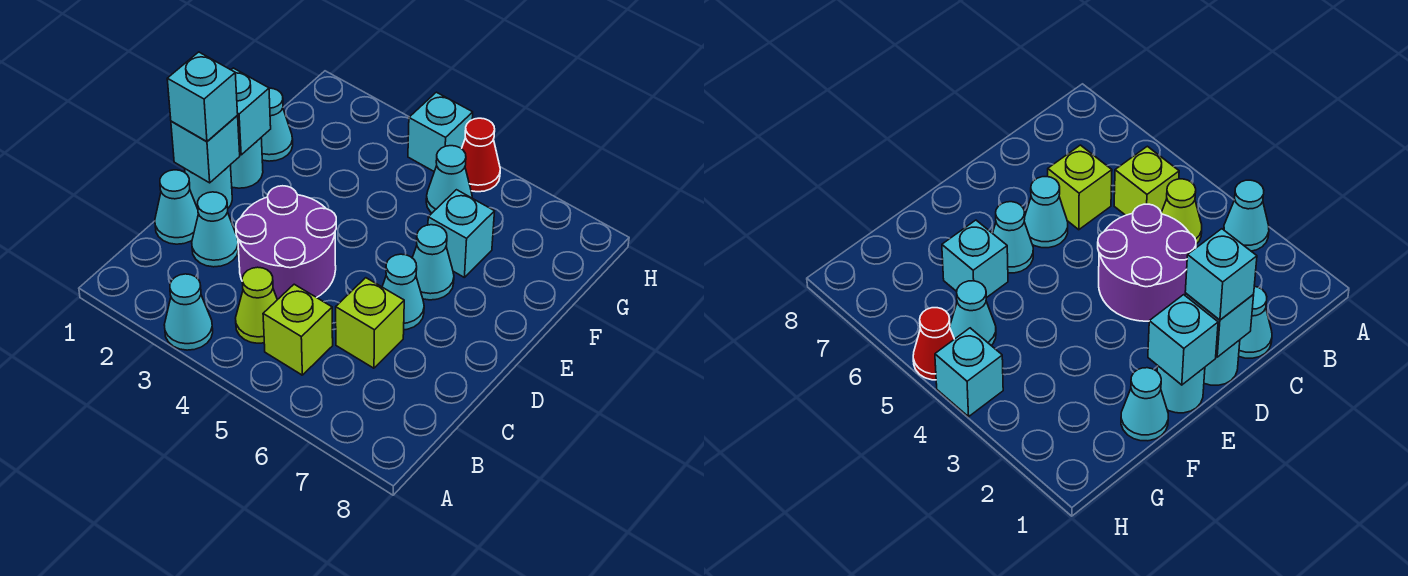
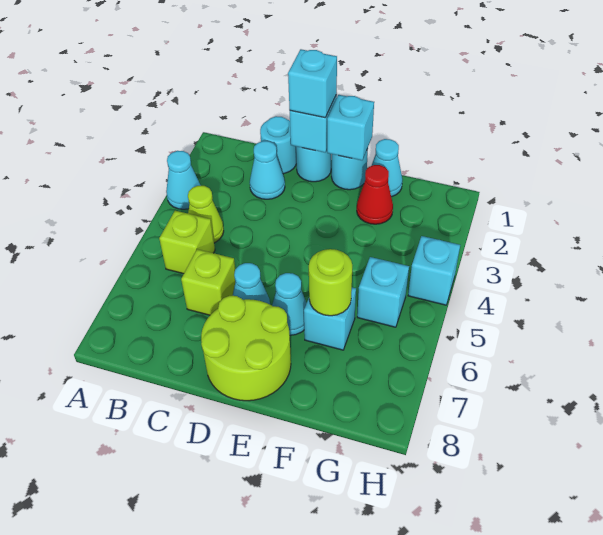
cyan 1x1 cone [155,170,199,244] -> cyan 1x1 round brick [260,116,296,174]
purple 2x2 round brick [236,186,336,300] -> none
none -> lime 2x2 round brick [201,296,291,401]
none -> lime 1x1 round brick [309,249,352,316]
cyan 1x1 cone [426,146,472,213] -> cyan 1x1 brick [357,257,409,327]
red 1x1 cone [462,118,500,192] -> red 1x1 cone moved to [357,165,393,224]

